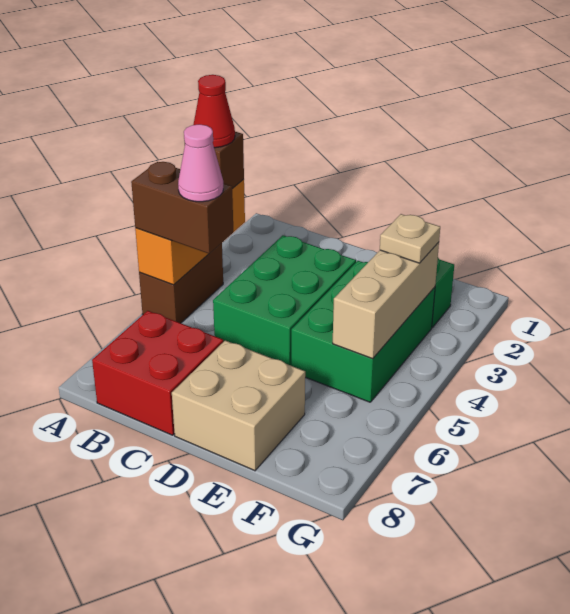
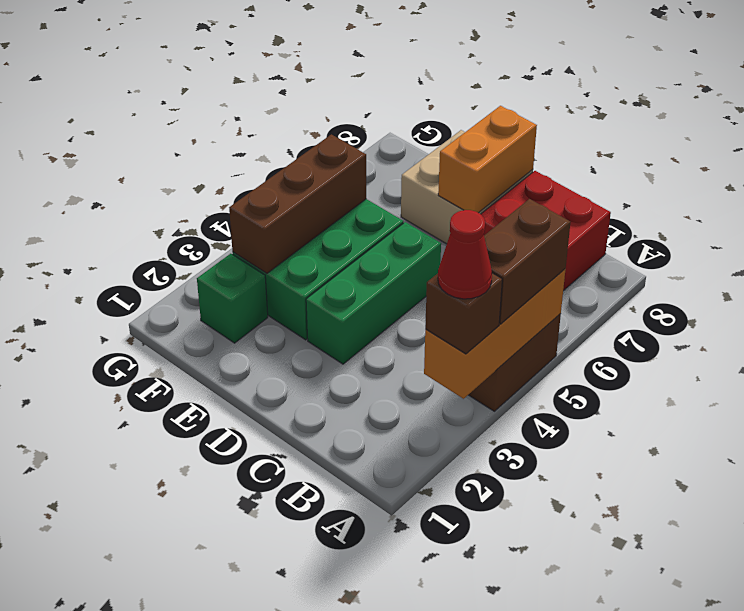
brown 1x2 brick [131,162,233,254] -> brown 1x2 brick turned to [484,199,570,324]
pink 1x1 cone [178,124,223,202] -> none
green 2x3 brick [213,235,356,365] -> green 1x3 brick [306,222,441,364]
none -> orange 1x2 brick [438,106,537,213]
tan 1x3 brick [333,242,439,359] -> brown 1x3 brick [229,134,366,273]
tan 1x1 plate [380,214,440,263] -> none

